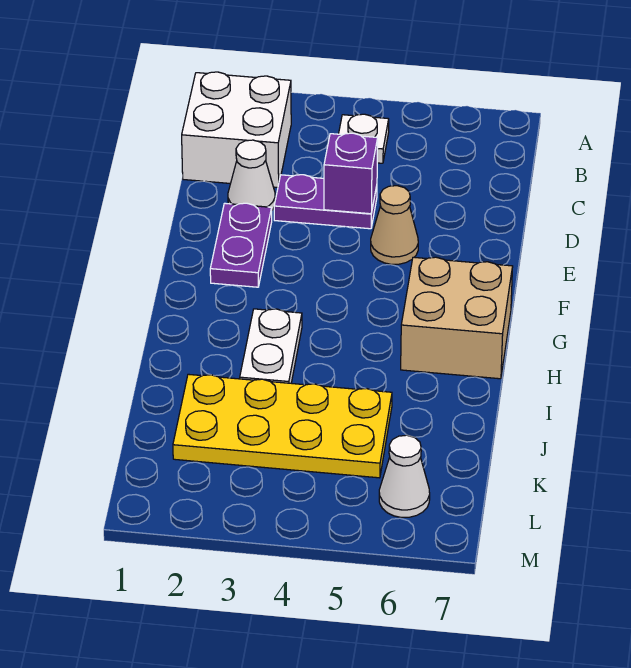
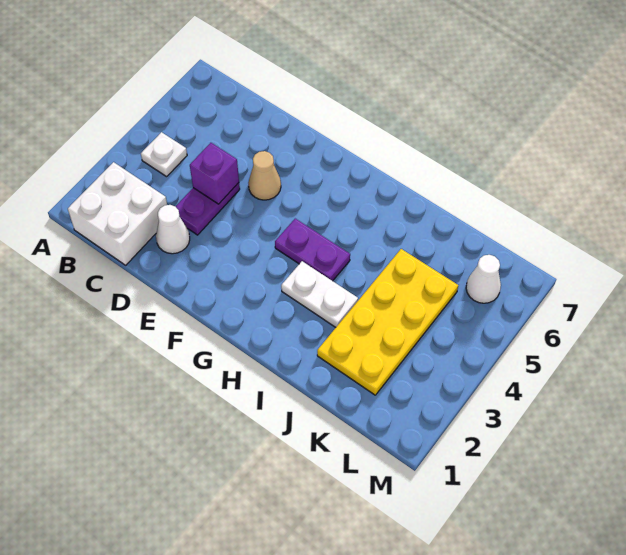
purple 1x2 plate [210,203,272,287] -> purple 1x2 plate moved to [275,219,350,281]
tan 2x2 brick [401,257,513,379] -> none

